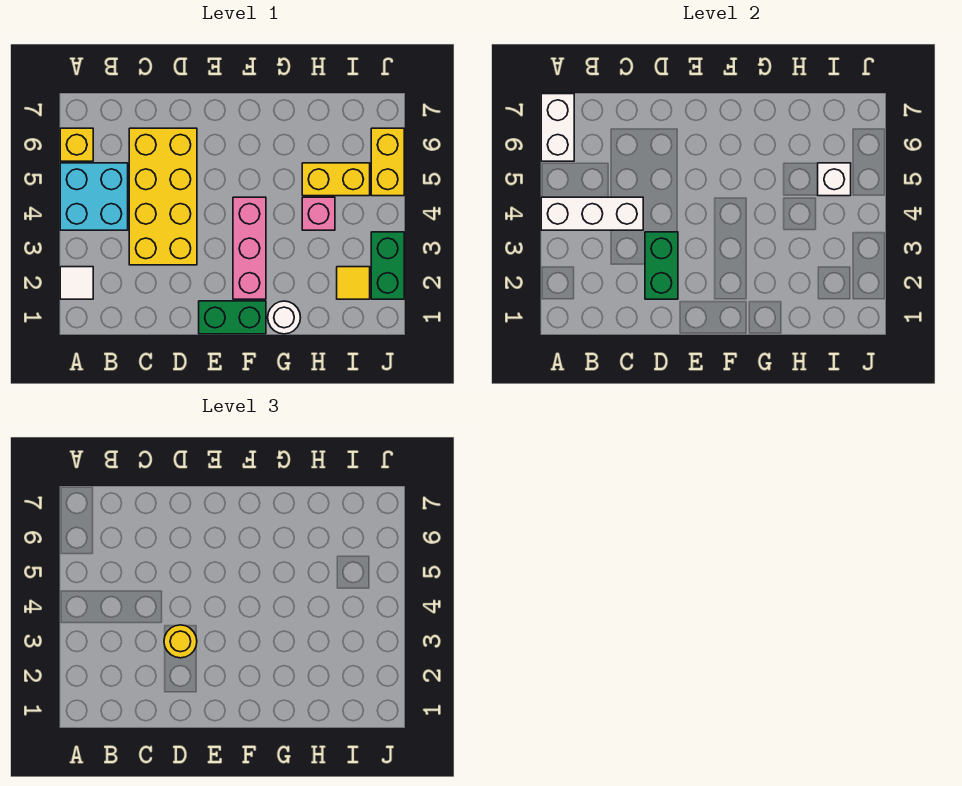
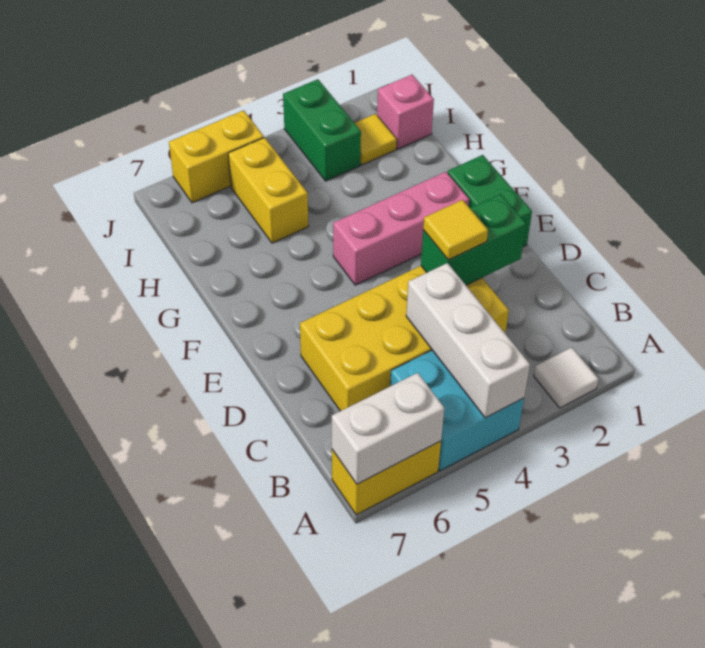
yellow 1x1 brick [60,128,93,161] -> yellow 1x2 brick [332,441,441,515]
yellow 1x1 round brick [164,625,197,658] -> yellow 1x1 tile [423,200,488,260]
white 1x1 round brick [268,301,301,334] -> none
pink 1x1 brick [302,197,335,230] -> pink 1x1 brick moved to [377,75,434,149]
white 1x1 brick [818,163,851,196] -> none
green 1x2 brick [371,232,404,299] -> green 1x2 brick turned to [283,79,361,181]

